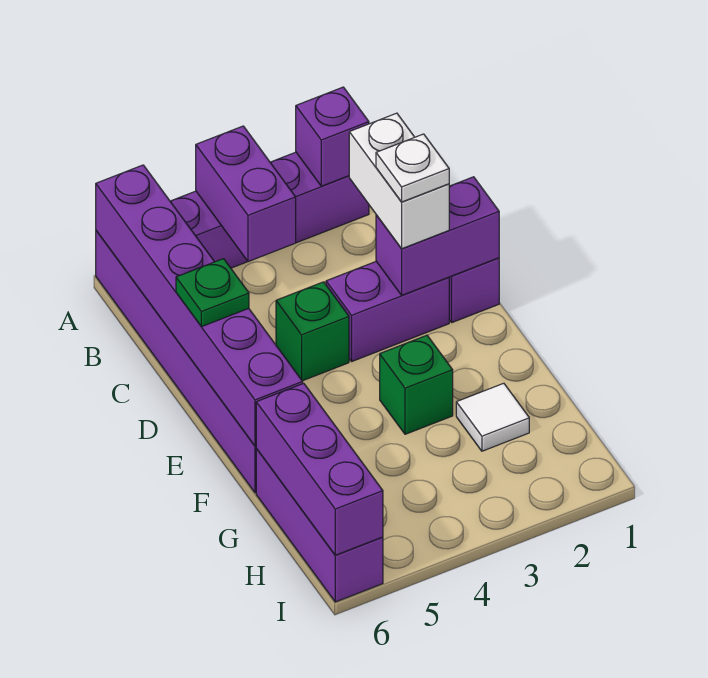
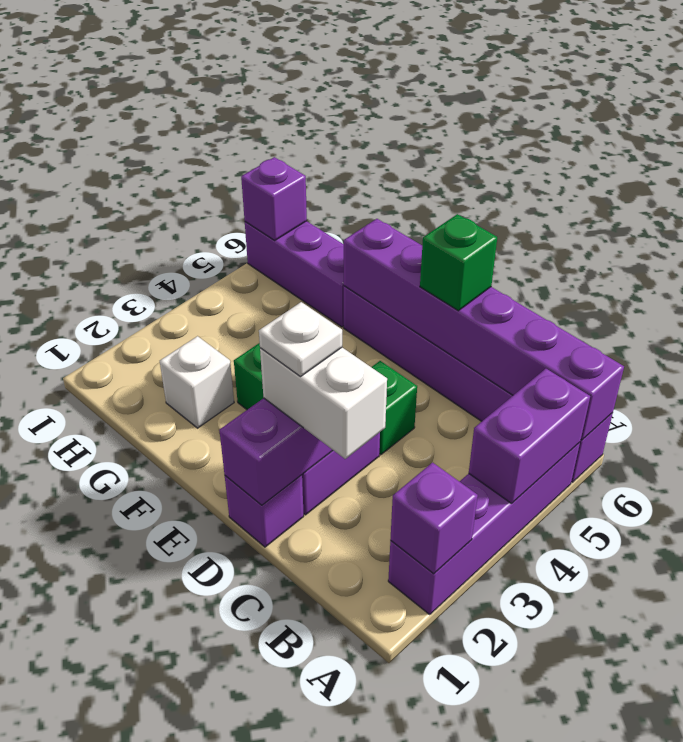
purple 1x2 brick [196,126,296,262] -> purple 1x2 brick turned to [469,369,590,503]
green 1x1 plate [176,259,249,327] -> green 1x1 brick [420,214,497,311]
white 1x1 tile [456,383,529,451] -> white 1x1 brick [160,336,234,428]
purple 1x3 brick [256,383,383,555] -> purple 1x1 brick [241,157,307,241]

